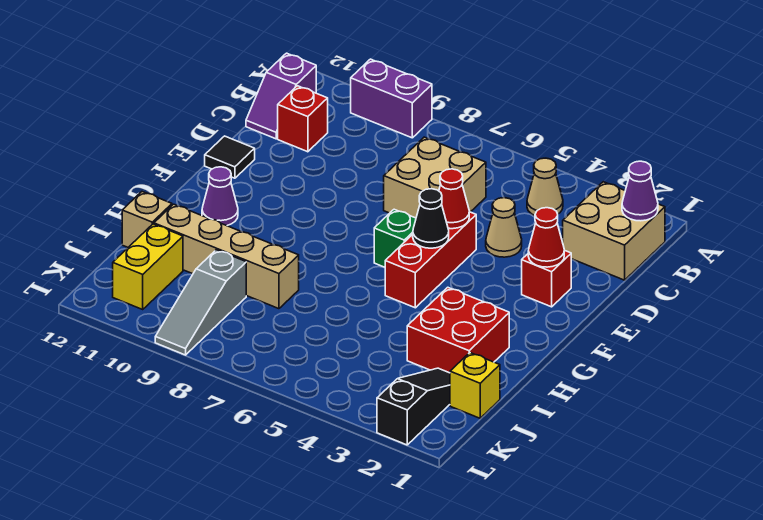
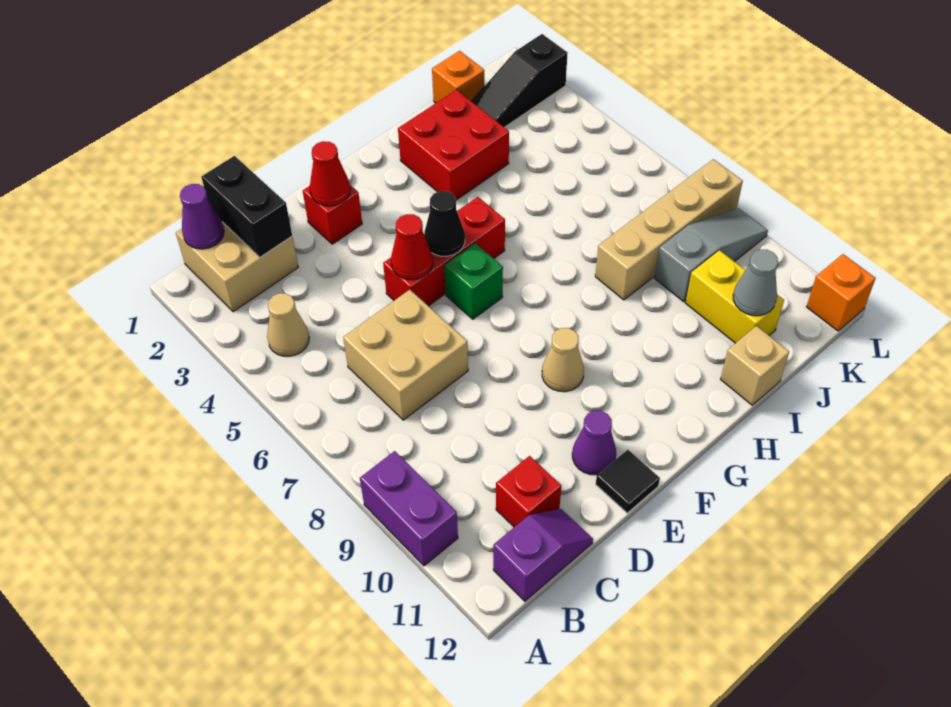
none -> black 1x2 brick [201,156,292,257]
tan 1x1 cone [486,198,522,257] -> tan 1x1 cone moved to [542,328,584,392]
purple 1x1 cone [202,167,238,226] -> purple 1x1 cone moved to [572,411,616,475]
tan 1x4 brick [154,204,299,309] -> tan 1x4 brick turned to [595,159,743,300]
yellow 1x1 brick [450,353,500,418] -> orange 1x1 brick [432,51,484,103]
yellow 1x2 brick [113,224,183,309] -> yellow 1x2 brick turned to [686,250,784,343]
none -> grey 1x1 cone [733,250,778,316]
none -> orange 1x1 brick [807,254,875,331]

